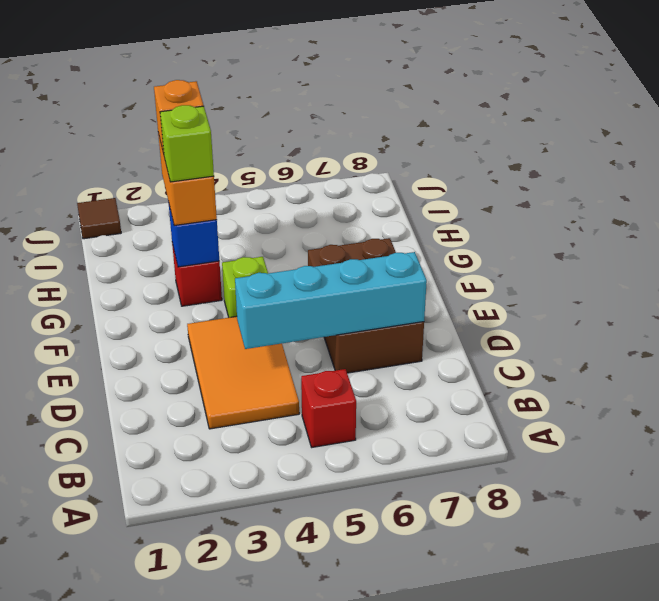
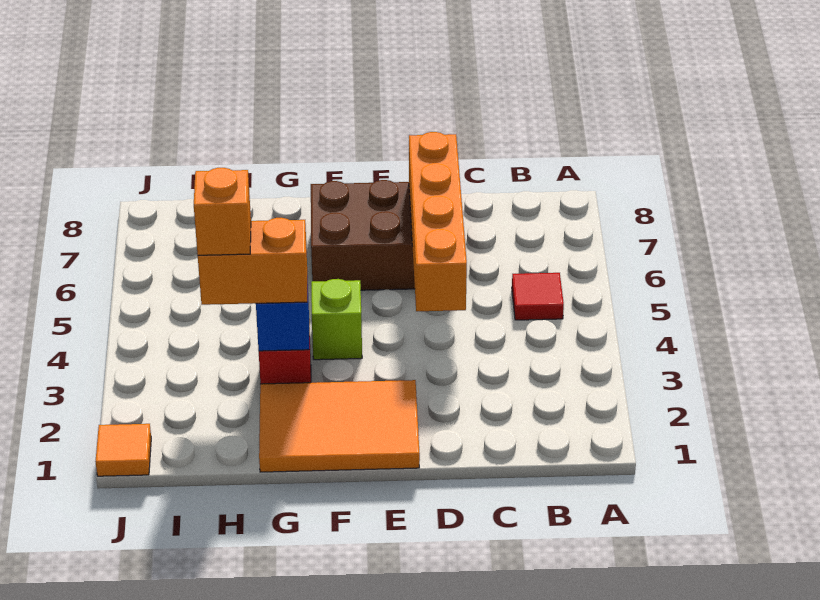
red 1x1 brick [301,369,356,447] -> red 1x1 tile [512,273,564,320]
orange 2x3 tile [187,316,299,429] -> orange 2x3 tile moved to [259,380,420,472]
cyan 1x4 brick [235,252,427,349] -> orange 1x4 brick [409,132,467,311]
lime 1x1 brick [160,105,214,182] -> none
brown 1x1 tile [77,198,121,239] -> orange 1x1 tile [95,424,151,476]

